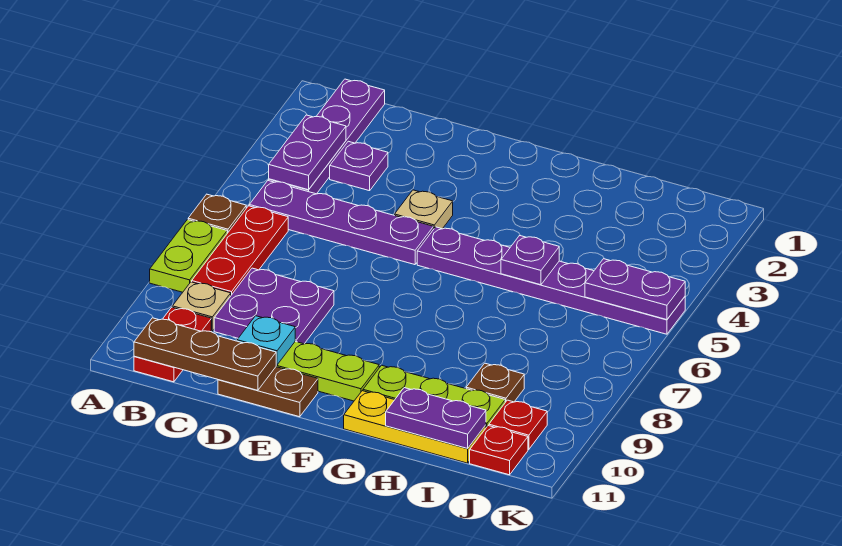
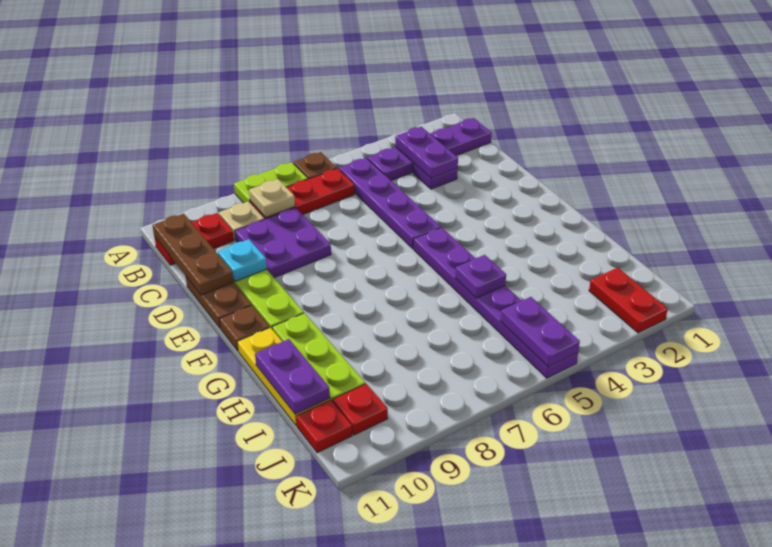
purple 1x2 plate [269,115,346,190] -> purple 1x2 plate turned to [395,127,458,178]
tan 1x1 plate [395,190,453,229] -> tan 1x1 plate moved to [249,179,295,217]
brown 1x1 plate [466,363,524,402] -> brown 1x1 plate moved to [219,305,270,351]
none -> red 1x2 plate [589,268,668,333]

